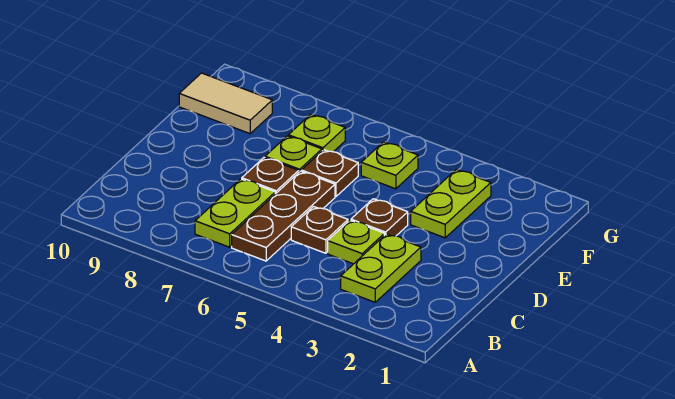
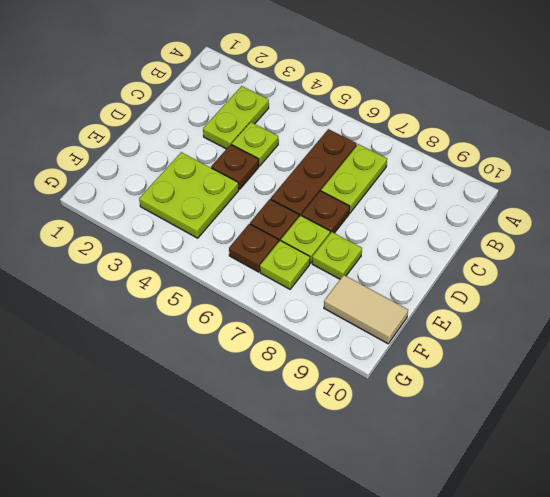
brown 1x1 plate [291,207,348,253] -> brown 1x1 plate moved to [229,224,279,272]
lime 1x2 plate [411,170,491,238] -> lime 2x2 plate [139,152,239,238]
lime 1x1 plate [361,142,418,189] -> lime 1x1 plate moved to [312,232,362,279]

